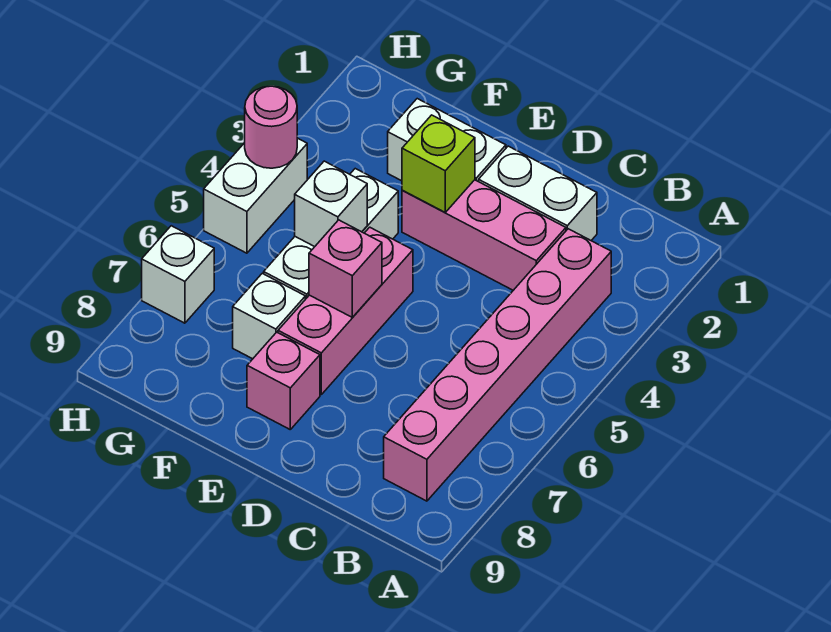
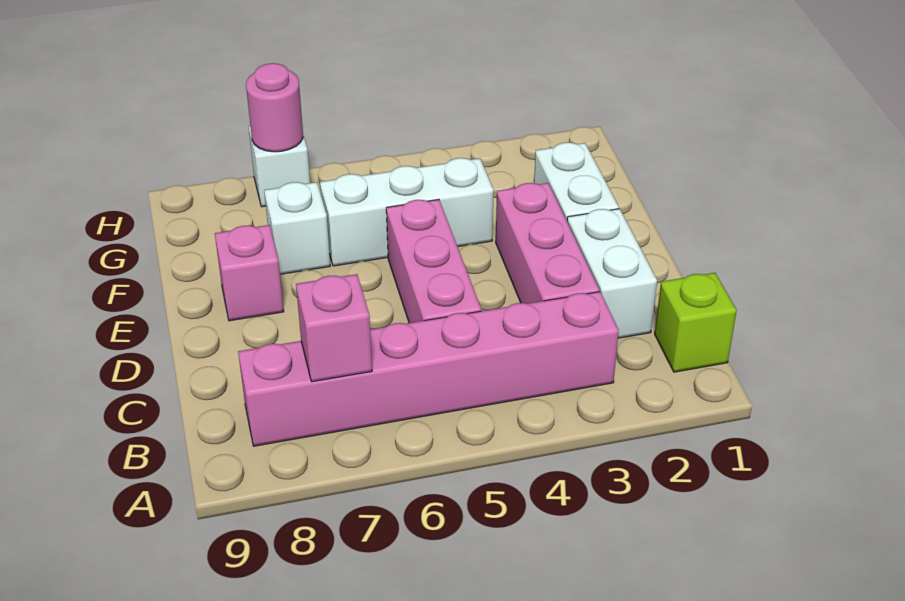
lime 1x1 brick [402,115,475,212] -> lime 1x1 brick moved to [655,273,737,372]
pink 1x3 brick [278,227,413,394] -> pink 1x3 brick turned to [386,200,481,323]
pink 1x1 brick [309,220,382,318] -> pink 1x1 brick moved to [296,274,372,382]
white 1x1 brick [295,161,367,247] -> none
white 1x2 brick [204,138,307,253] -> none
pink 1x1 round brick [245,86,297,168] -> pink 1x1 round brick moved to [246,63,303,152]

